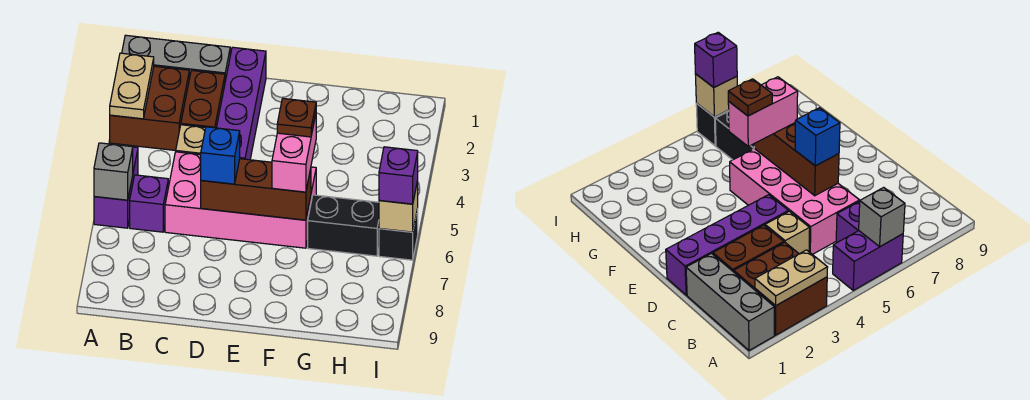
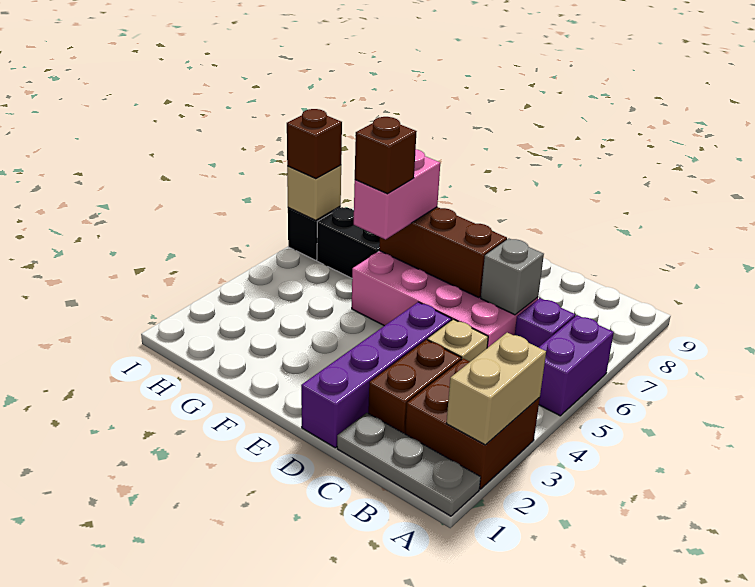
grey 1x3 brick [122,35,230,81] -> grey 1x3 plate [337,413,481,516]
tan 1x2 plate [110,53,154,119] -> tan 1x2 brick [447,333,546,445]
grey 1x1 brick [94,143,133,200] -> grey 1x1 brick moved to [481,239,544,315]
blue 1x1 brick [201,127,240,184] -> none
brown 1x1 plate [277,98,316,137] -> brown 1x1 brick [355,117,417,194]
purple 1x1 brick [379,147,418,204] -> brown 1x1 brick [287,109,342,179]

